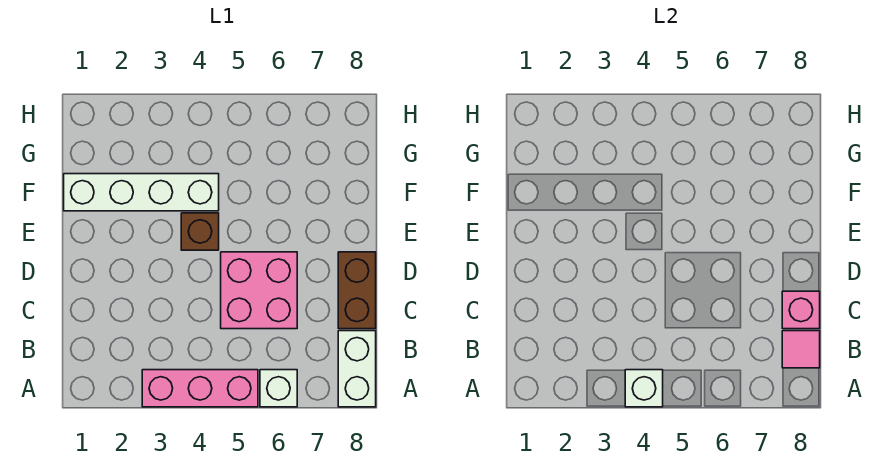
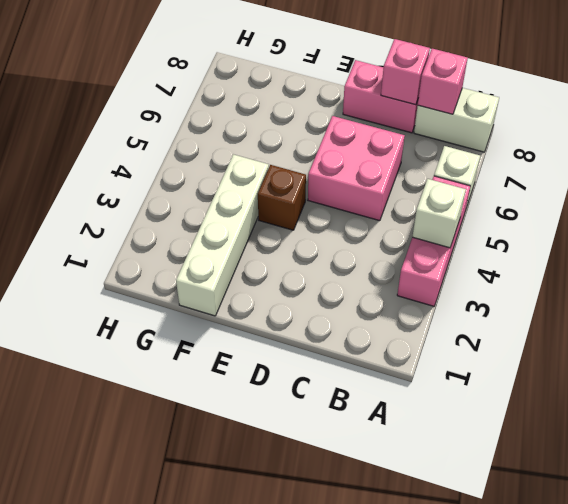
pink 1x1 tile [782,331,820,368] -> pink 1x1 brick [418,49,468,114]
brown 1x2 brick [338,252,376,329] -> pink 1x2 brick [343,60,419,133]

